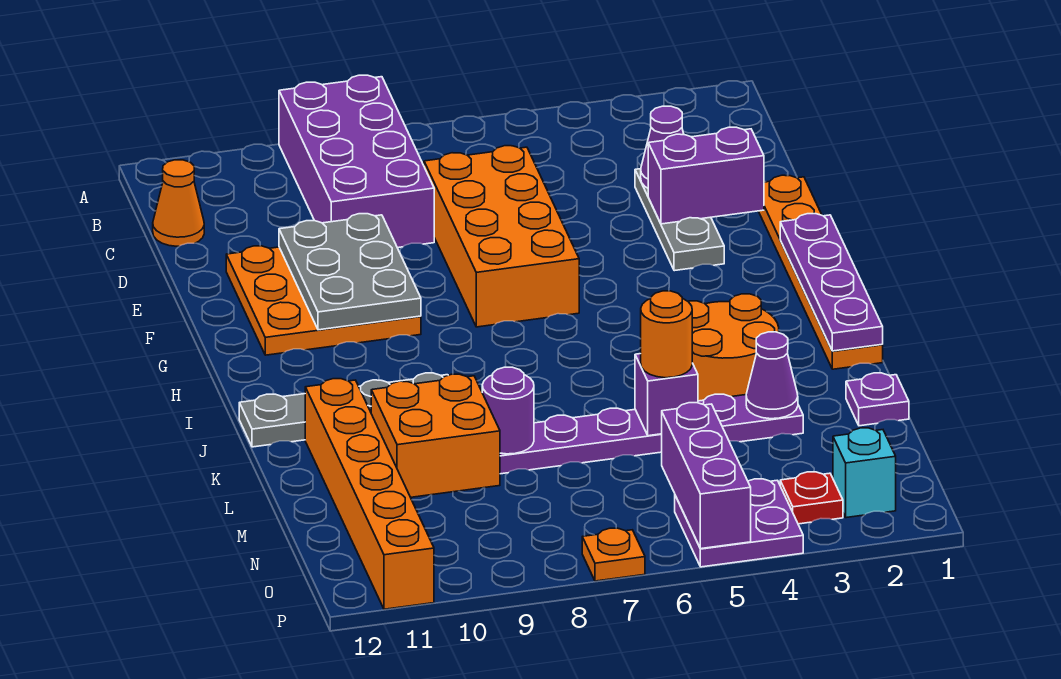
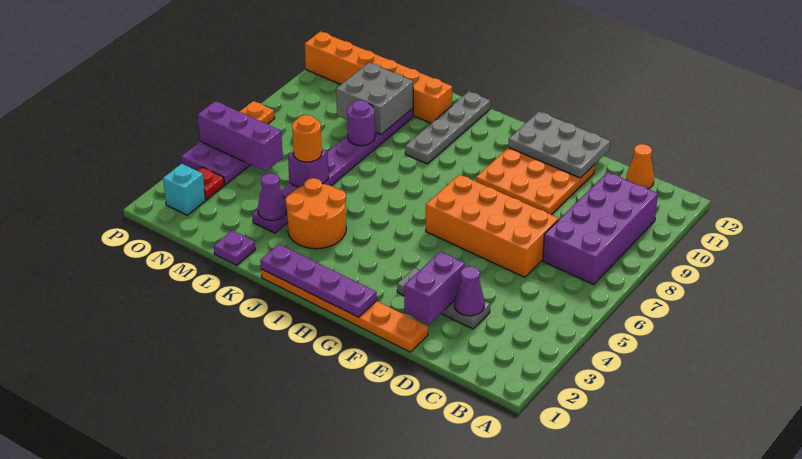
purple 2x4 brick [279,75,434,248] -> purple 2x4 brick turned to [543,172,658,284]
grey 2x3 plate [279,214,421,330] -> grey 2x3 plate moved to [508,111,610,178]
orange 2x2 brick [371,374,500,497] -> grey 2x2 brick [336,63,413,135]

